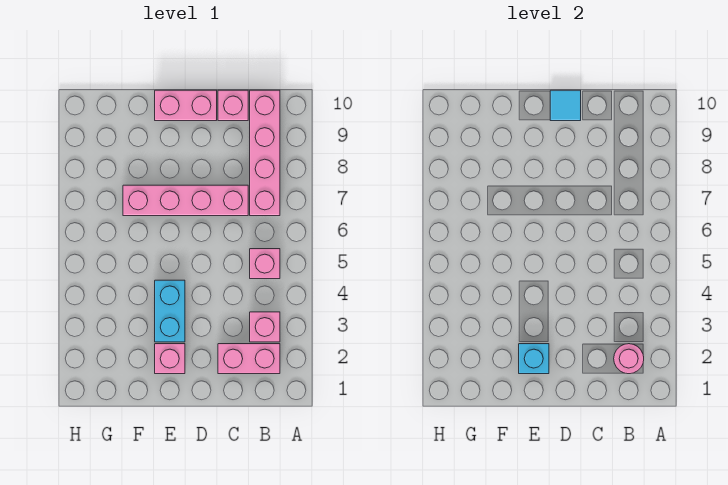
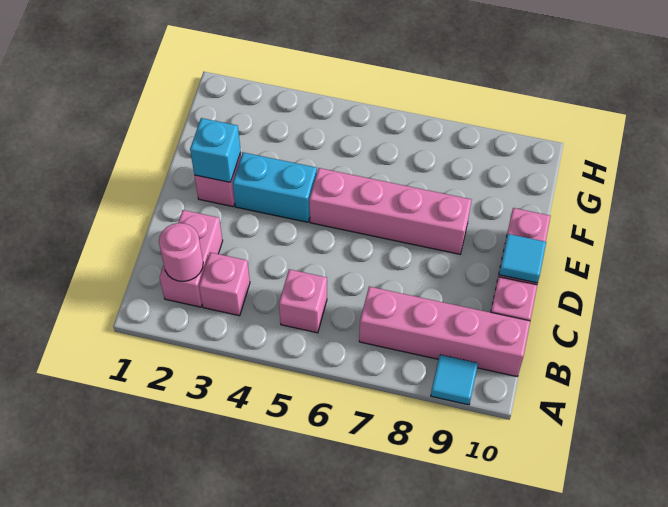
none -> cyan 1x1 tile [431,355,478,405]
pink 1x4 brick [123,185,248,216] -> pink 1x4 brick turned to [309,168,471,254]

